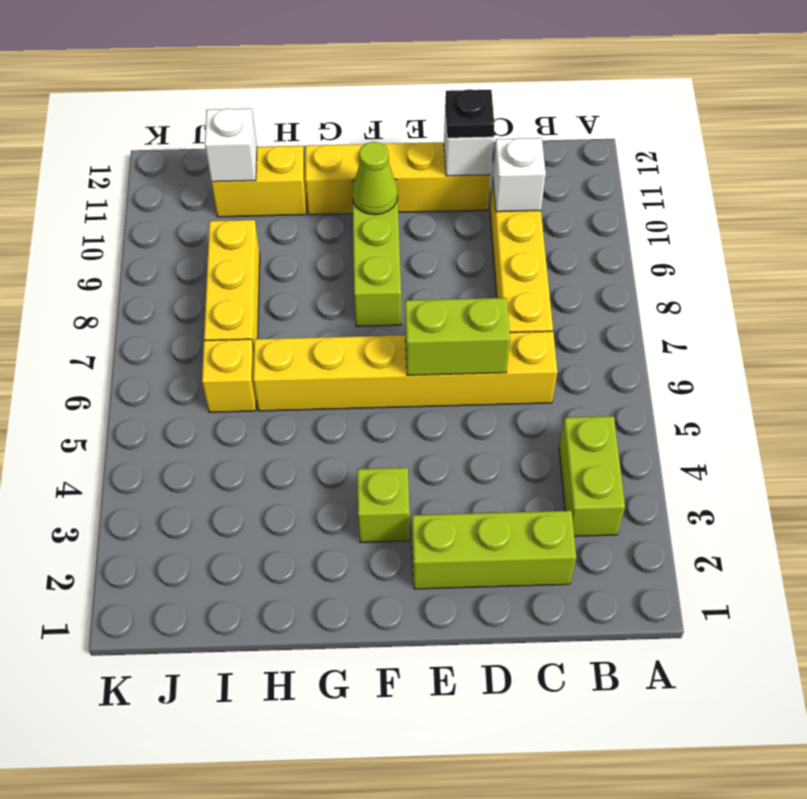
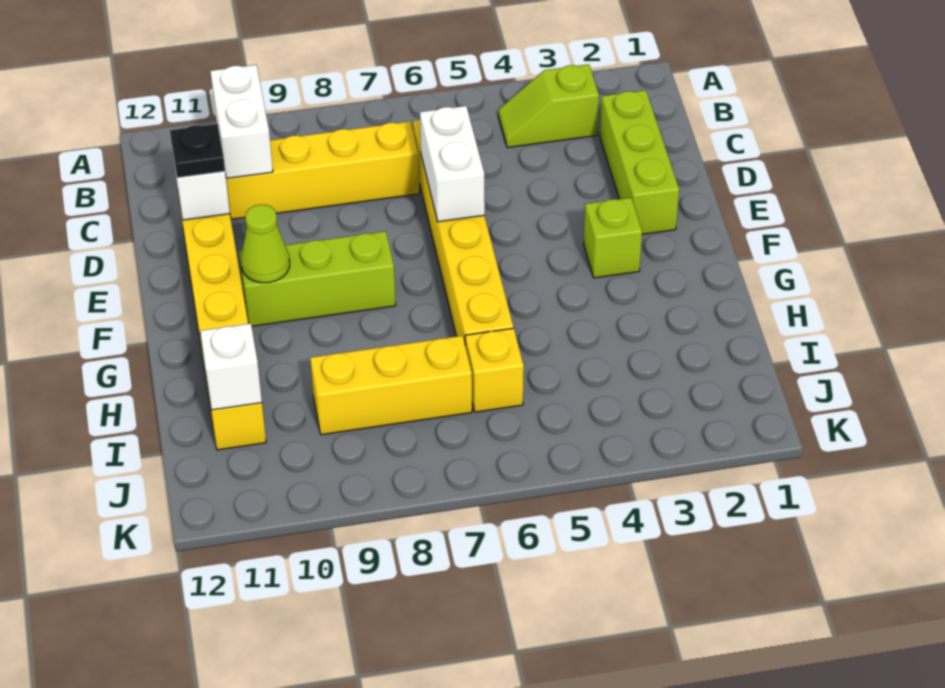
lime 1x2 brick [559,416,625,536] -> lime 1x2 slope [498,64,599,148]
white 1x1 brick [493,138,546,212] -> white 1x2 brick [210,65,273,178]
lime 1x2 brick [405,298,510,375] -> white 1x2 brick [420,106,485,222]

